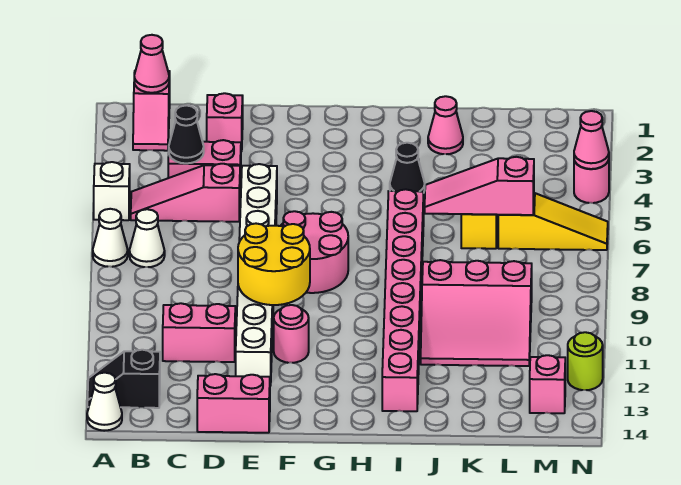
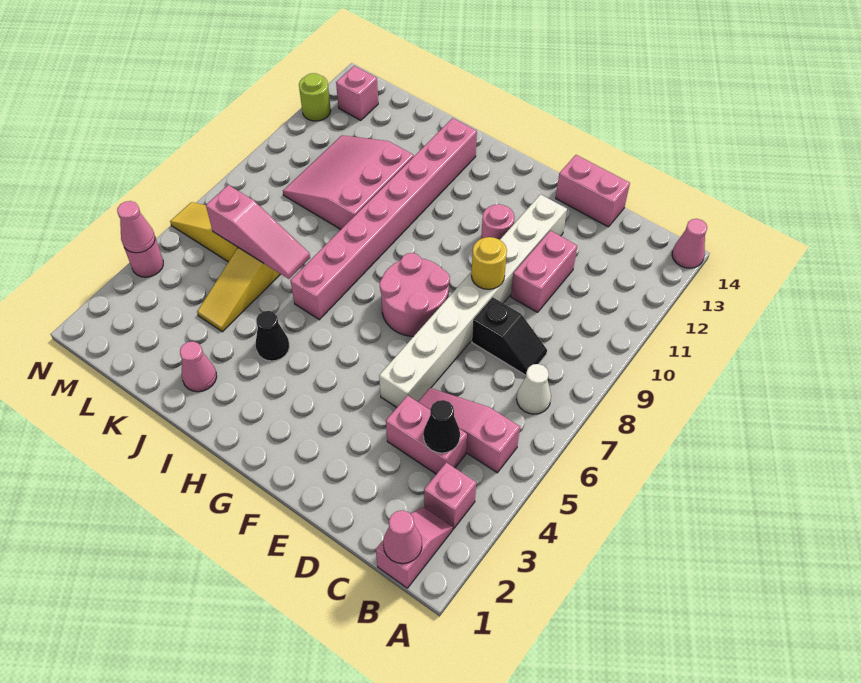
white 1x1 brick [94,162,130,220] -> none
white 1x1 cone [93,209,128,267] -> none
black 1x2 slope [87,350,160,408] -> black 1x2 slope moved to [472,297,547,375]
white 1x1 cone [87,373,122,431] -> pink 1x1 cone [672,219,707,268]
pink 1x3 slope [131,164,240,222] -> pink 1x3 slope turned to [418,388,520,473]
pink 1x2 brick [163,303,235,362] -> pink 1x2 brick turned to [511,231,577,312]
pink 1x1 brick [207,93,243,151] -> pink 1x1 brick moved to [424,462,476,529]
yellow 2x2 round brick [238,224,310,305] -> yellow 1x1 round brick [471,237,507,289]
pink 3x3 slope [421,260,532,366] -> pink 3x3 slope turned to [283,135,414,229]

